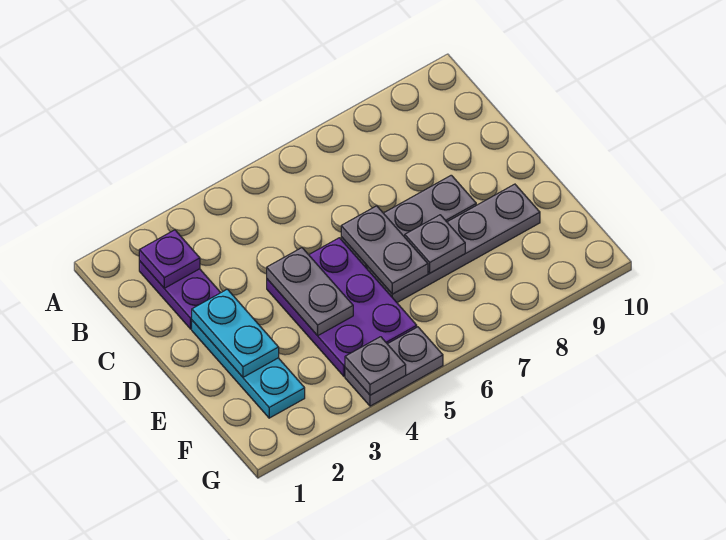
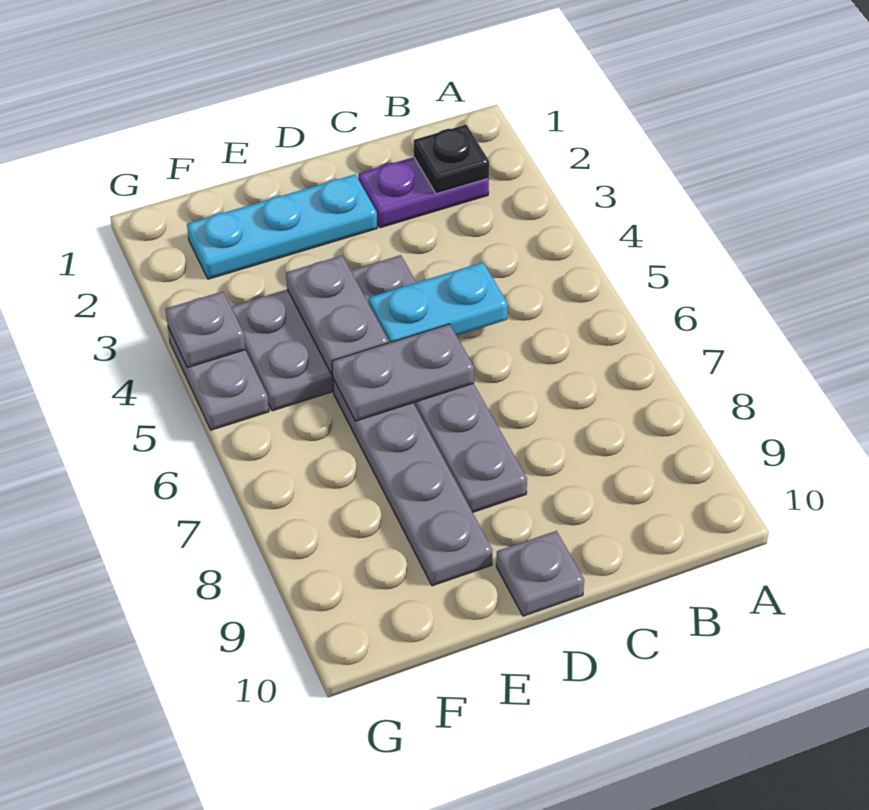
purple 1x1 plate [139,230,200,288] -> black 1x1 plate [414,125,489,194]
cyan 1x2 plate [192,289,279,377] -> cyan 1x2 plate moved to [369,262,508,343]
purple 2x3 plate [267,238,417,376] -> grey 2x3 plate [231,255,417,411]
grey 1x2 plate [267,248,353,336] -> grey 1x2 plate turned to [286,256,389,375]
grey 1x1 plate [405,215,465,273] -> grey 1x1 plate moved to [496,531,584,616]

